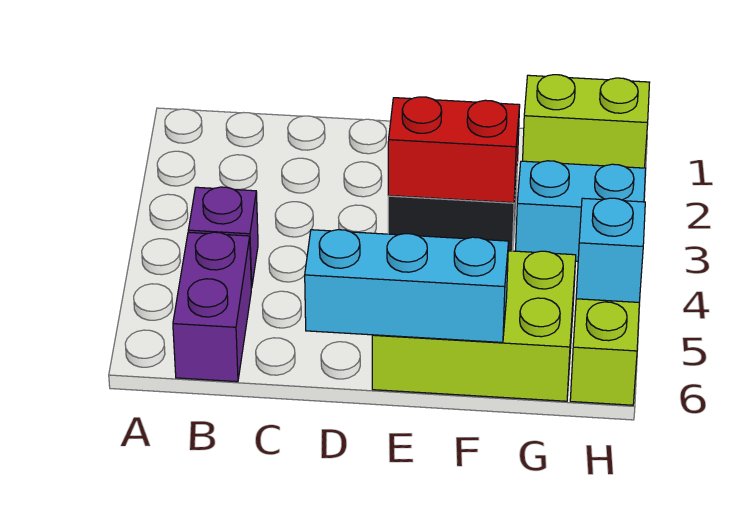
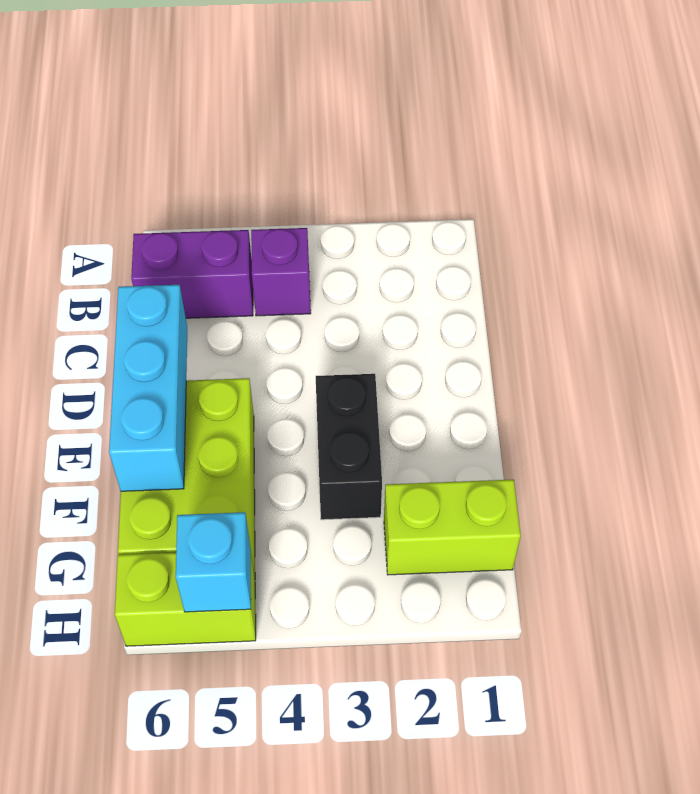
red 1x2 brick [388,97,520,203] -> none
lime 1x2 brick [523,75,650,168] -> lime 1x2 brick turned to [384,480,521,575]
cyan 1x2 brick [516,161,646,261] -> none

